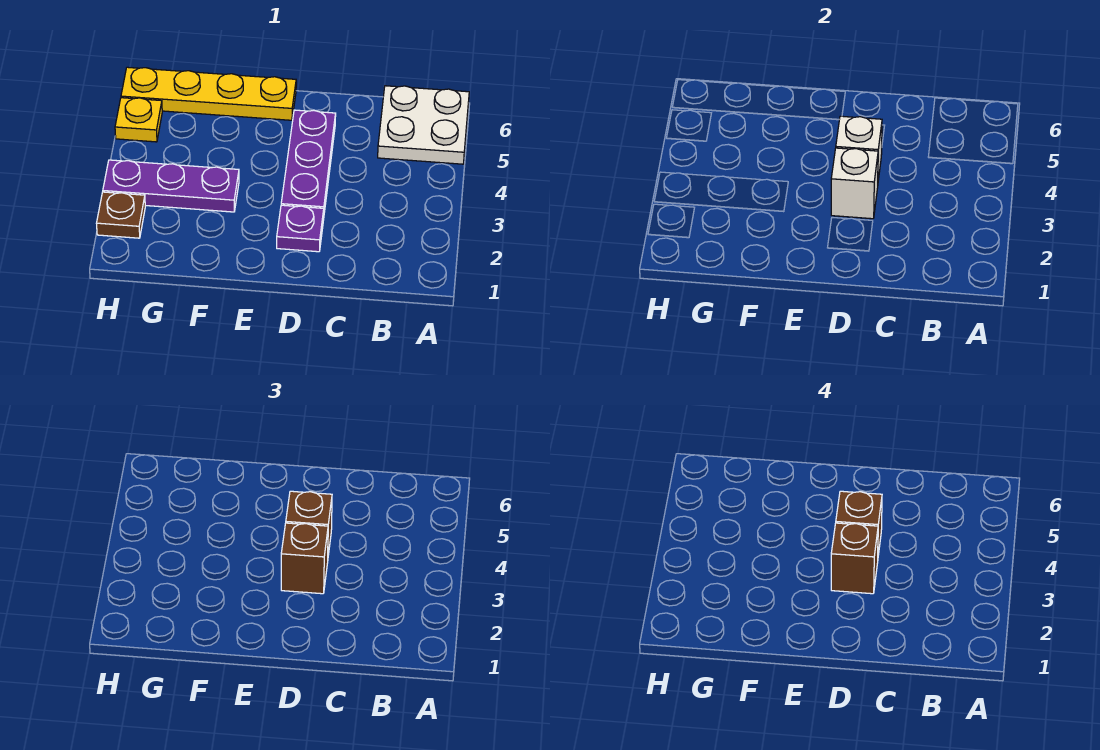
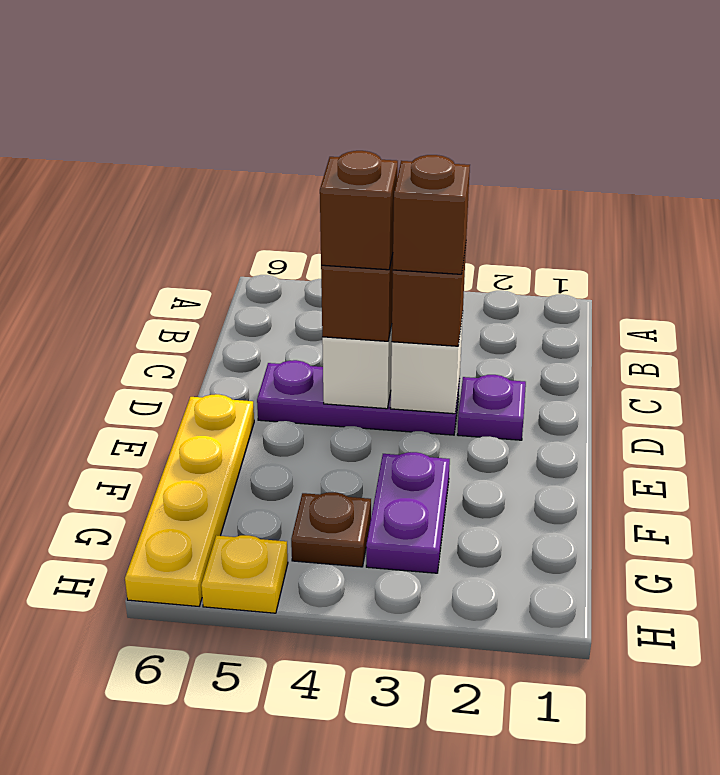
white 2x2 plate [378,86,469,164] -> none
purple 1x3 plate [103,160,239,212] -> purple 1x2 plate [366,452,450,573]
brown 1x1 plate [97,192,145,238] -> brown 1x1 plate moved to [291,492,371,567]

